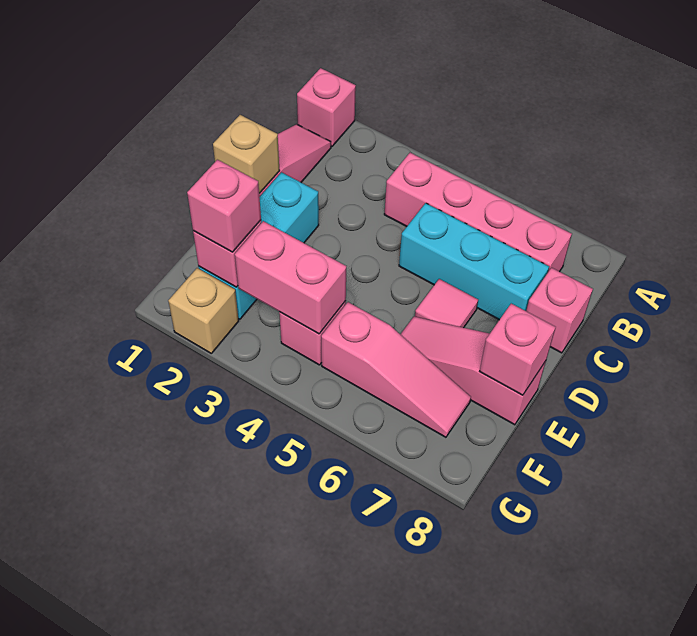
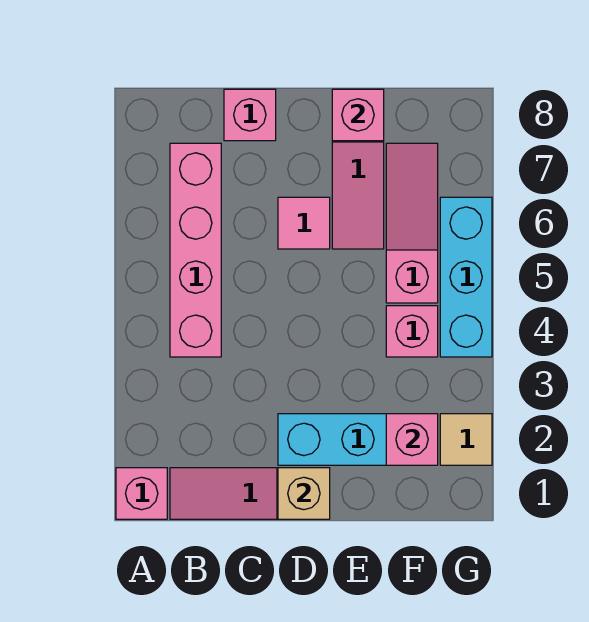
cyan 1x3 brick [399,203,549,320] -> cyan 1x3 brick moved to [440,197,492,357]
pink 1x1 brick [187,160,261,252] -> none
pink 1x2 brick [235,221,346,334] -> none
tan 1x1 brick [168,268,239,353] -> tan 1x1 tile [440,414,492,465]

